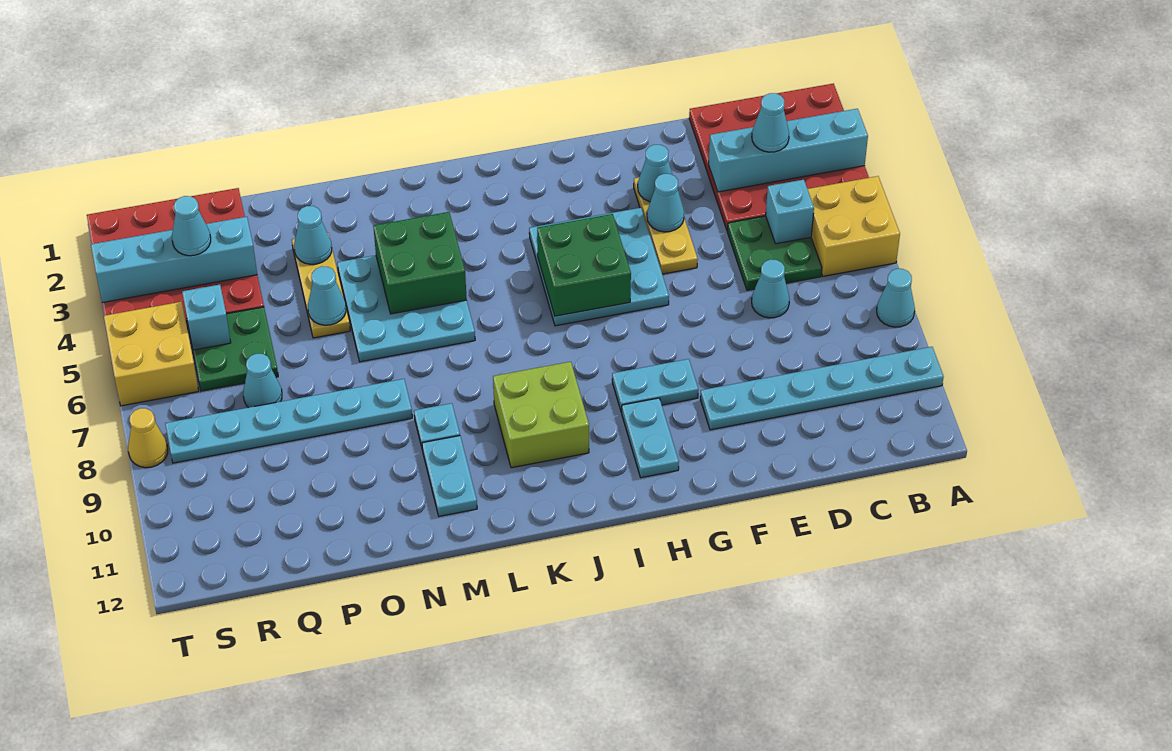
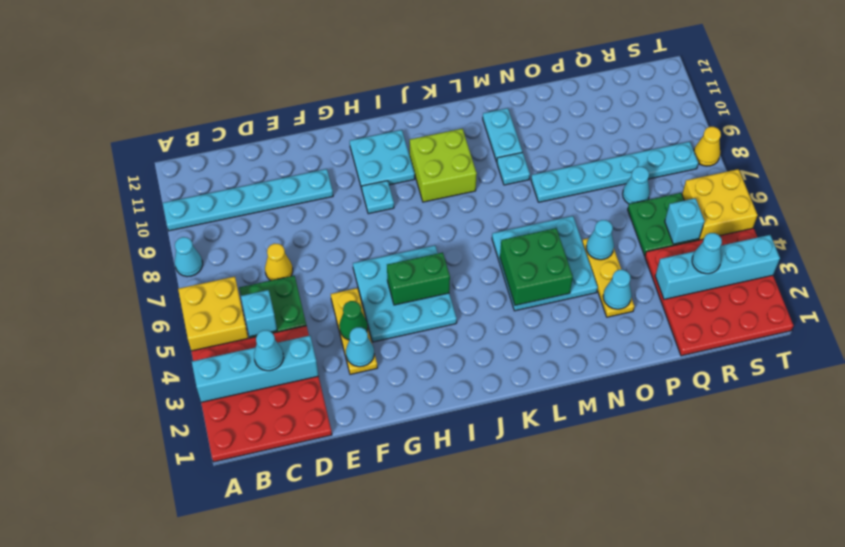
cyan 1x1 cone [752,259,790,318] -> yellow 1x1 cone [265,243,293,281]
cyan 1x1 cone [647,174,684,232] -> green 1x1 cone [339,301,368,340]
cyan 1x2 plate [612,359,698,412] -> cyan 1x1 plate [362,181,394,214]
green 2x2 brick [537,214,631,316] -> green 1x2 brick [387,252,450,305]
cyan 1x2 plate [621,398,679,478] -> cyan 2x2 plate [350,130,415,189]

